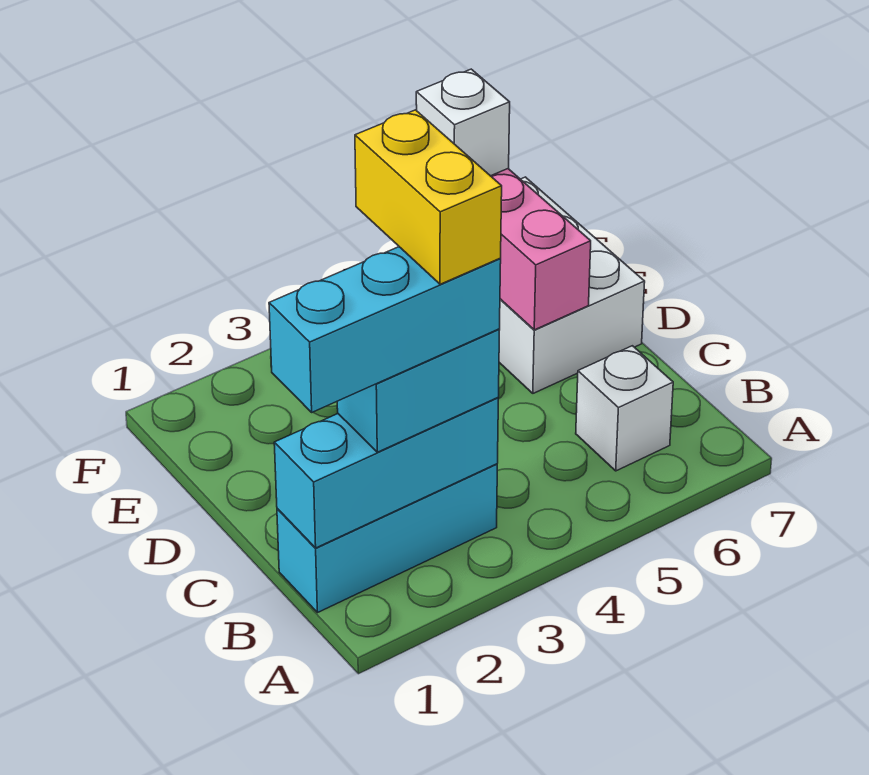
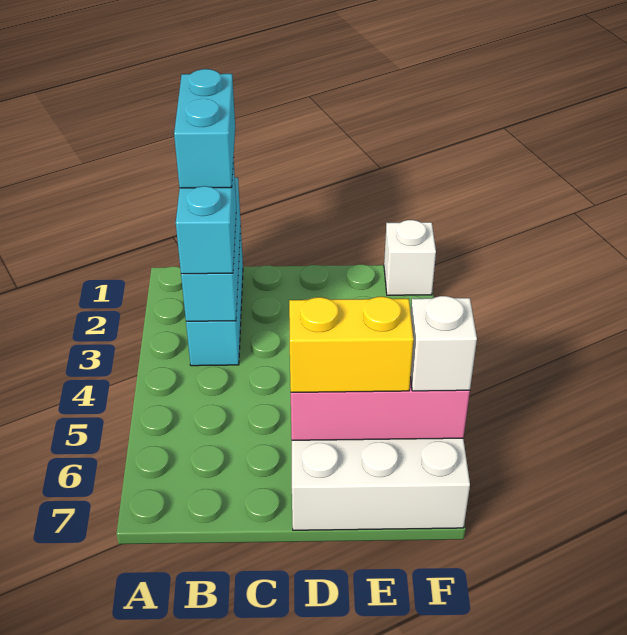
cyan 1x3 brick [269,247,501,412] -> cyan 1x2 brick [174,69,235,188]
yellow 1x2 brick [355,110,502,284] -> yellow 1x2 brick moved to [289,297,414,392]
white 1x1 brick [576,346,673,471] -> white 1x1 brick moved to [384,220,436,295]

